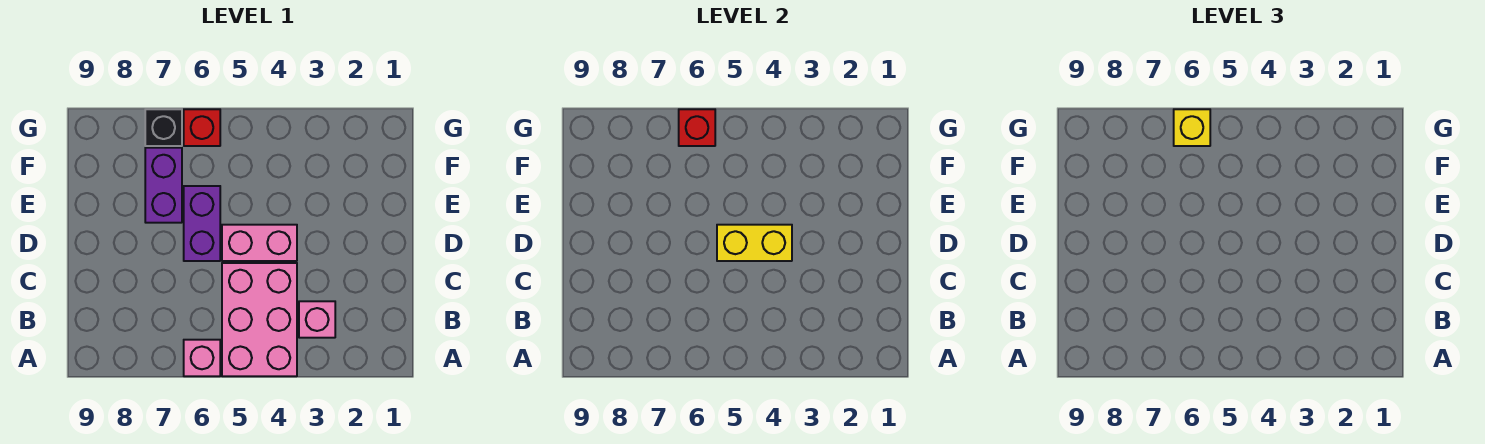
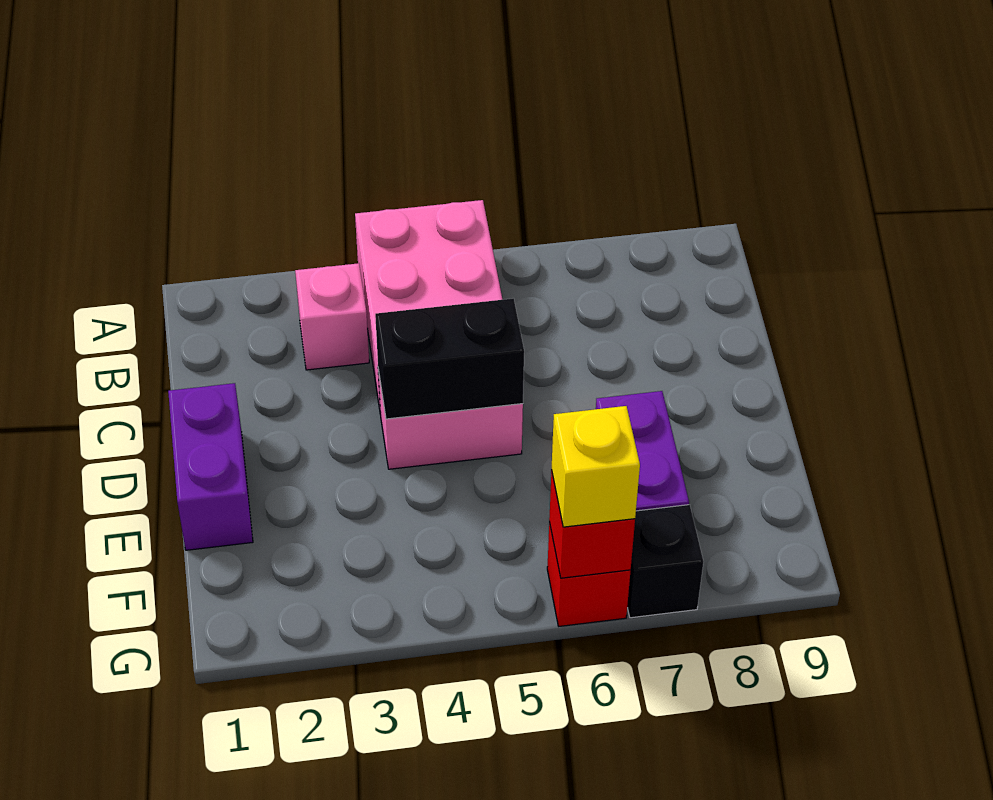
pink 1x1 brick [184,340,220,376] -> none
yellow 1x2 brick [717,225,792,261] -> black 1x2 brick [375,298,524,419]
purple 1x2 brick [184,186,220,261] -> purple 1x2 brick moved to [168,383,253,550]

